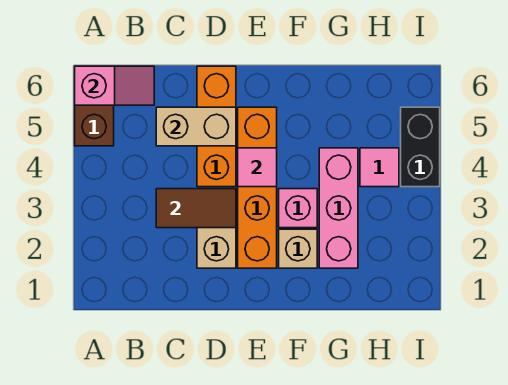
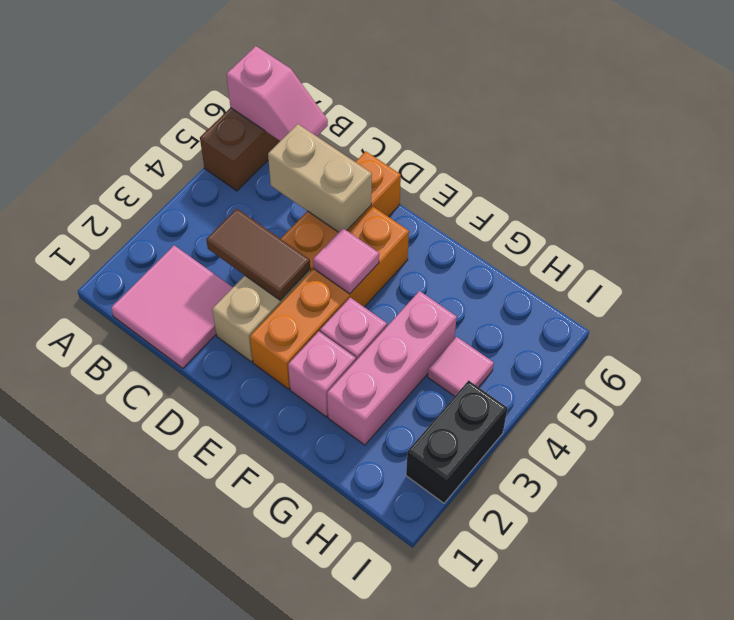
none -> pink 2x2 tile [111,245,233,368]
tan 1x1 brick [279,229,317,268] -> pink 1x1 brick [288,331,356,417]
black 1x2 brick [401,107,440,187] -> black 1x2 brick moved to [406,380,507,503]

